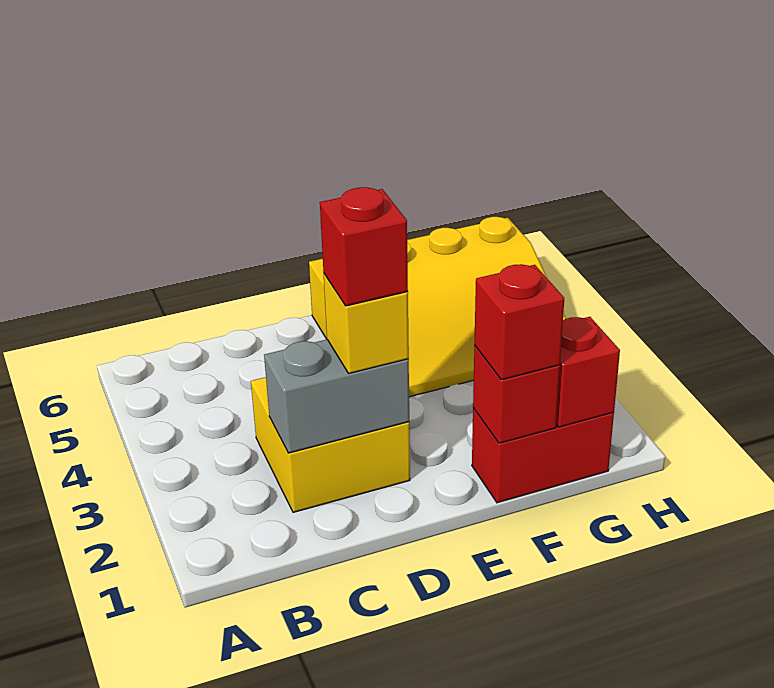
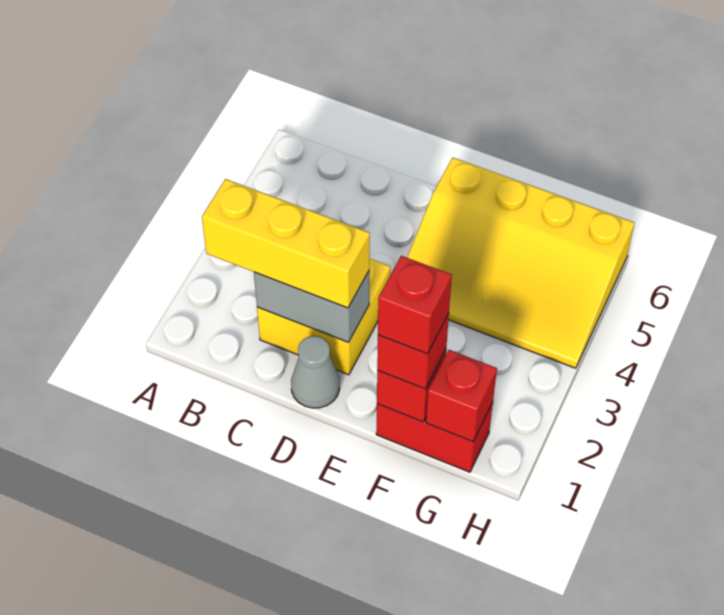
none -> grey 1x1 cone [291,336,340,408]
yellow 1x1 brick [324,274,409,373] -> yellow 1x3 brick [202,179,370,308]
red 1x1 brick [320,187,408,306] -> red 1x1 brick moved to [378,256,452,354]

